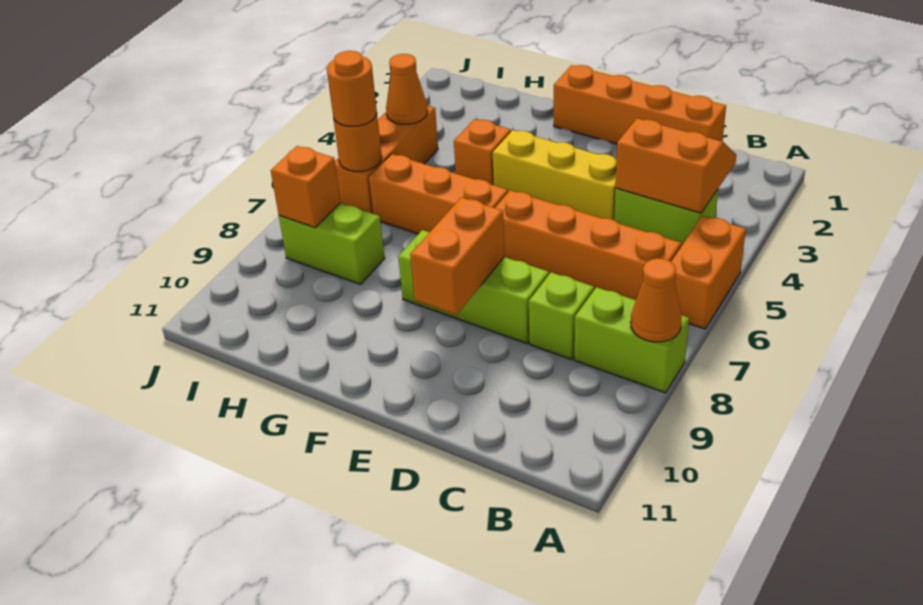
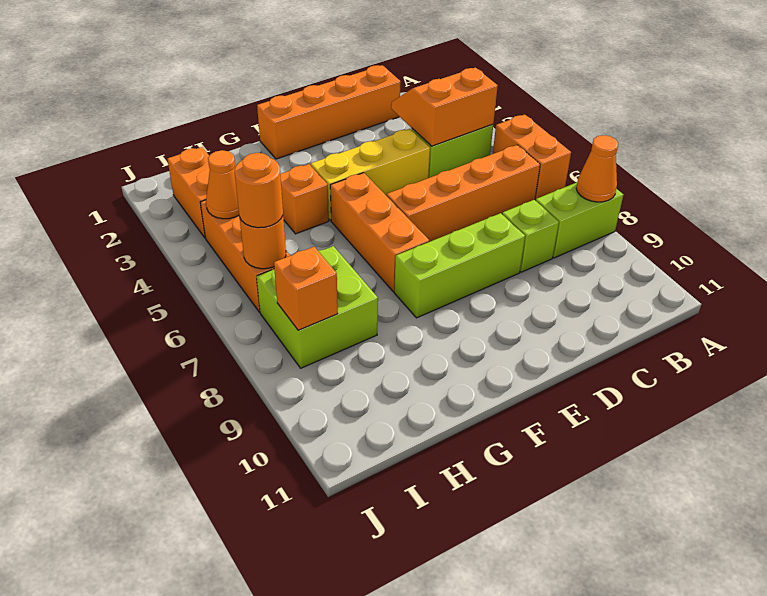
orange 1x2 brick [410,198,505,315] -> orange 1x2 brick moved to [167,147,210,238]
orange 1x3 brick [369,154,508,234] -> orange 1x3 brick turned to [330,173,429,292]
lime 1x2 brick [279,203,385,285] -> lime 2x2 brick [257,246,378,368]

